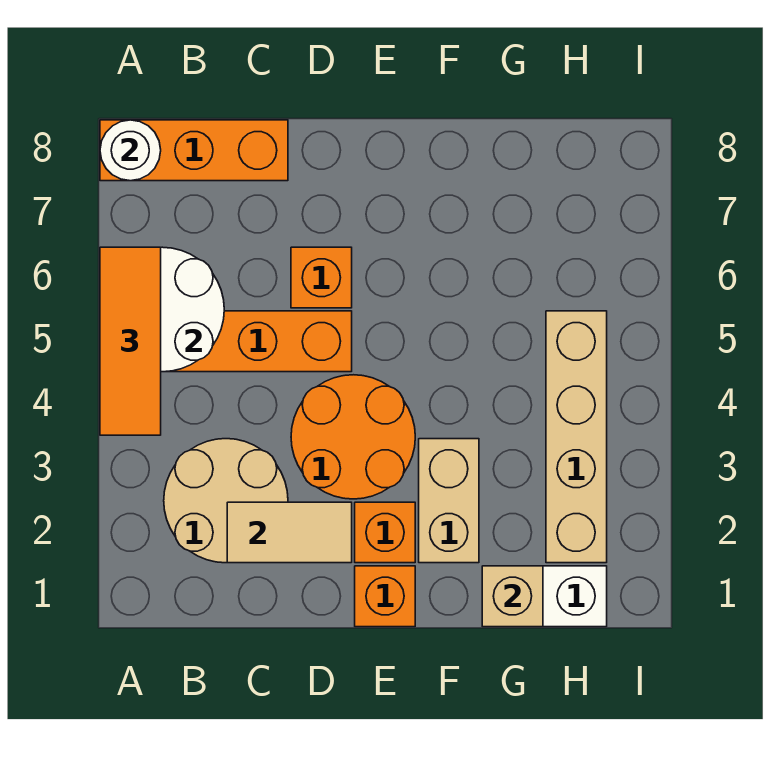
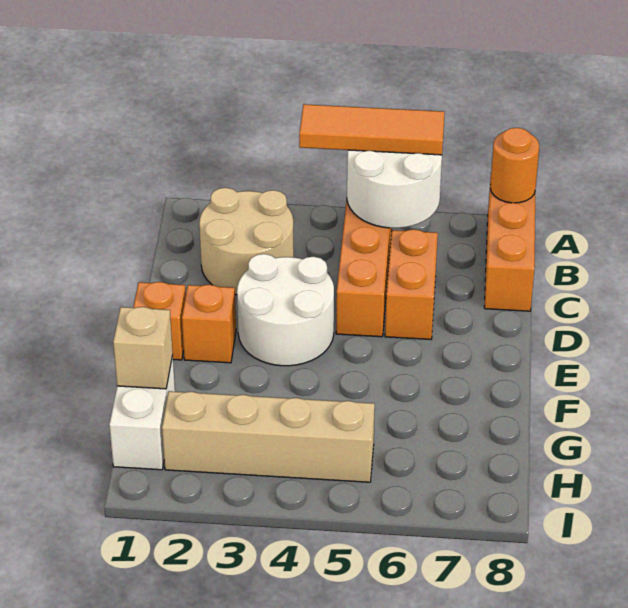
white 1x1 round brick [100,120,161,181] -> orange 1x1 round brick [490,128,539,203]
tan 1x2 tile [227,502,352,563] -> none
orange 2x2 round brick [291,375,415,499] -> white 2x2 round brick [237,254,334,366]
orange 1x1 brick [291,247,352,308] -> orange 1x2 brick [385,229,438,339]
tan 1x2 brick [419,439,479,563] -> none

